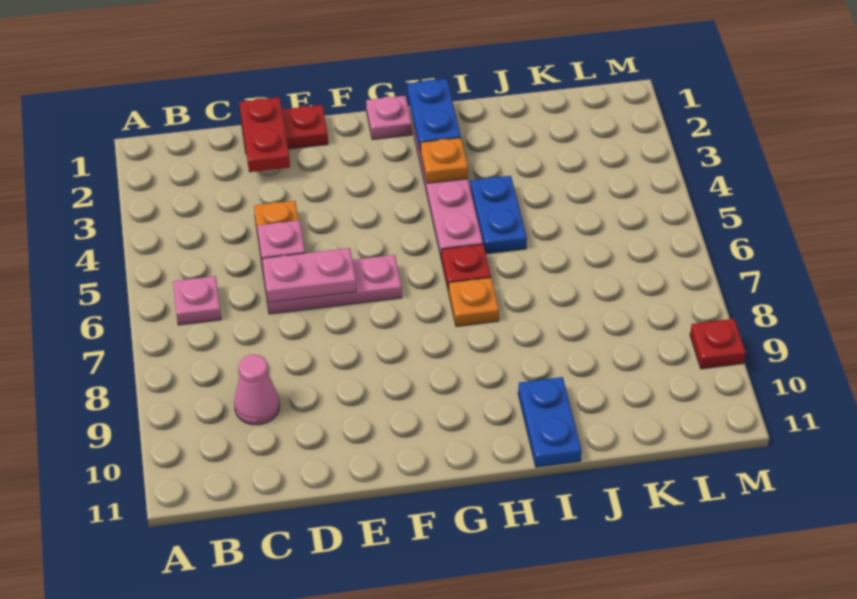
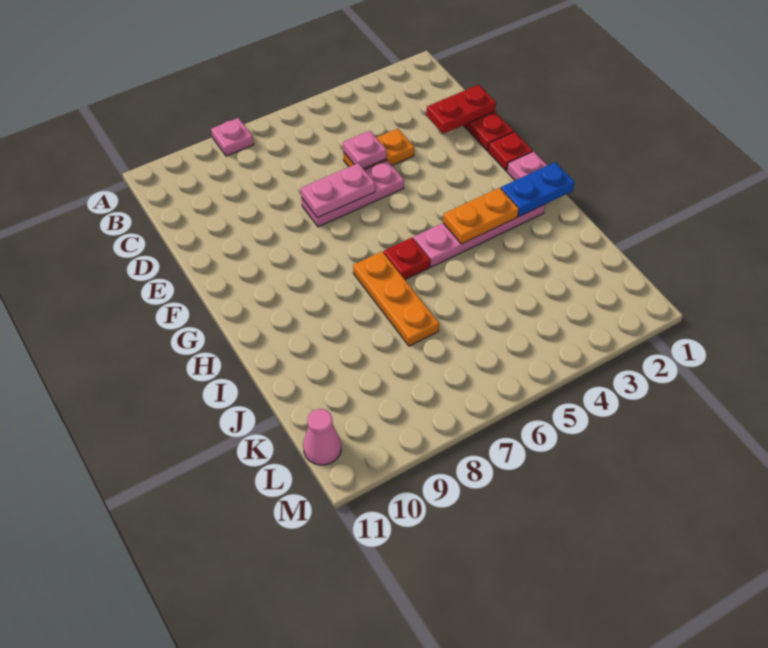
pink 1x1 plate [173,276,221,325] -> pink 1x1 plate moved to [211,118,254,156]
pink 1x1 cone [234,354,280,425] -> pink 1x1 cone moved to [303,409,341,465]
pink 1x3 plate [264,255,402,314] -> pink 1x3 plate turned to [302,160,404,227]
pink 1x2 plate [262,248,356,302] -> pink 1x2 plate turned to [301,163,375,218]
orange 1x1 plate [420,138,468,183] -> orange 1x2 plate [443,188,519,244]
orange 1x1 plate [449,278,499,327] -> orange 1x3 plate [353,252,439,346]
blue 1x2 plate [470,176,527,254] -> none
blue 1x2 plate [518,377,582,467] -> none
red 1x1 plate [690,319,746,369] -> red 1x1 plate moved to [488,132,533,171]

